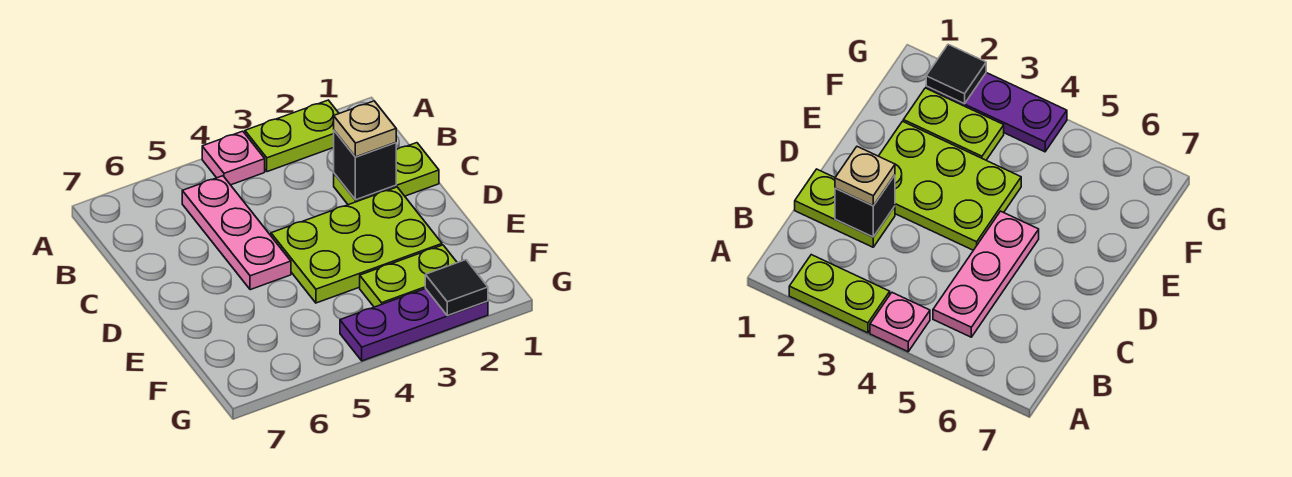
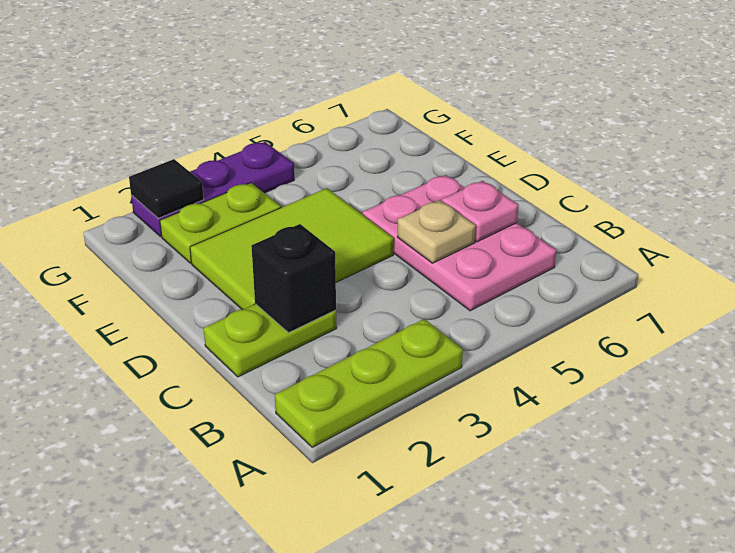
lime 1x2 plate [245,100,339,172] -> lime 1x3 plate [275,319,463,448]
pink 1x1 plate [202,131,265,185] -> pink 1x1 plate moved to [442,181,519,242]
pink 1x3 plate [182,176,291,290] -> pink 2x3 plate [362,175,556,311]
tan 1x1 plate [334,101,396,157] -> tan 1x1 plate moved to [397,200,476,263]
lime 2x3 plate [271,187,442,303] -> lime 2x3 tile [190,188,394,310]

